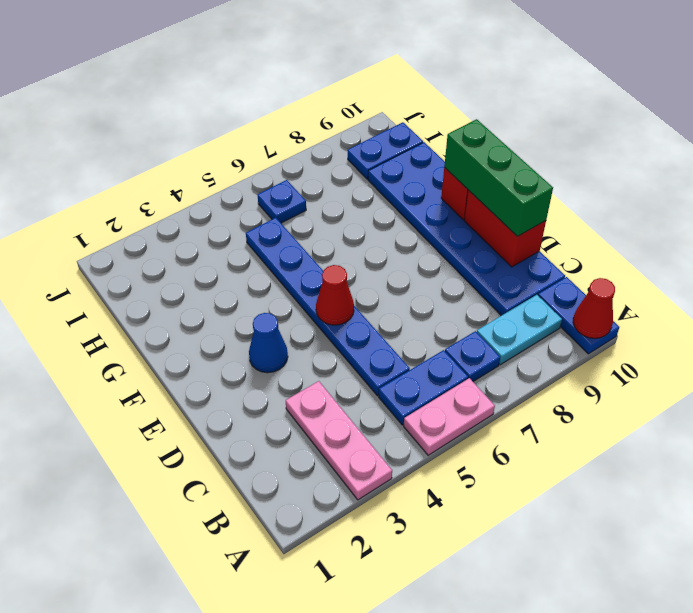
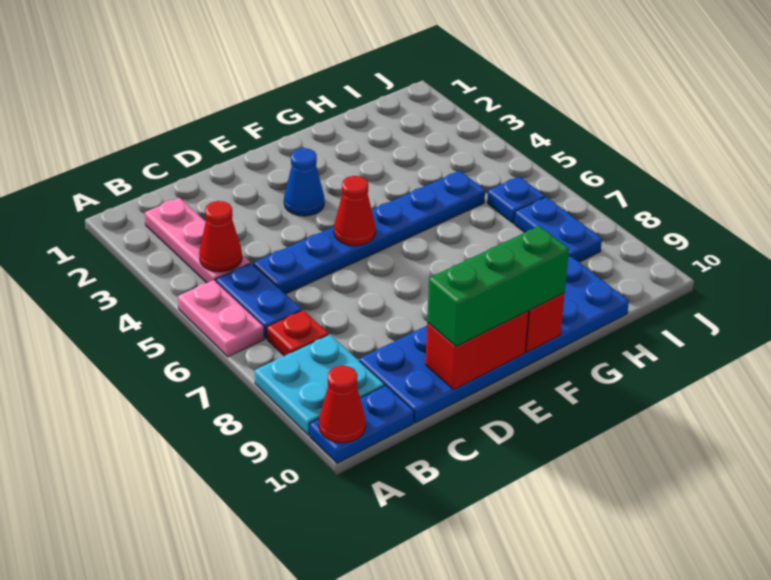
pink 1x3 plate [286,381,392,500] -> pink 1x3 plate turned to [145,198,250,283]
none -> red 1x1 cone [199,201,242,272]
blue 1x1 plate [445,331,500,381] -> red 1x1 plate [267,310,329,356]
cyan 1x2 plate [477,295,562,365] -> cyan 2x2 plate [255,334,385,435]
blue 1x2 plate [348,122,423,179] -> blue 1x2 plate moved to [514,197,602,262]

